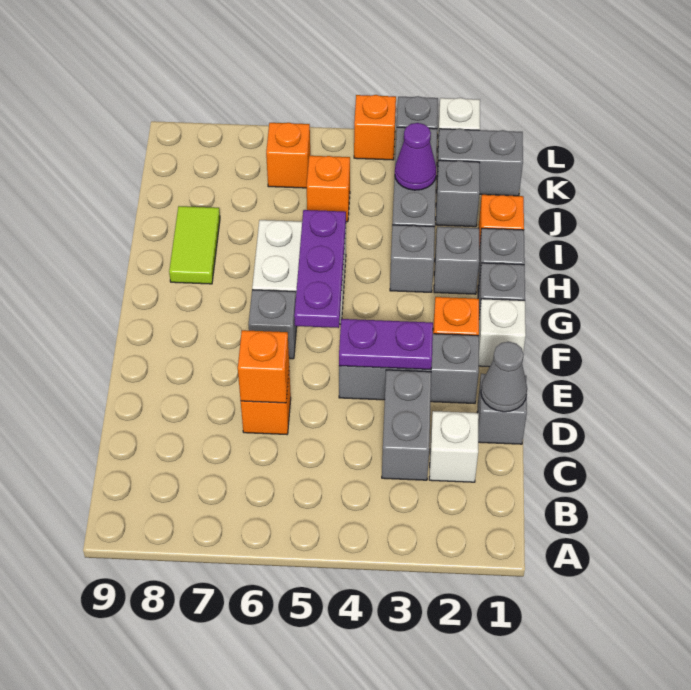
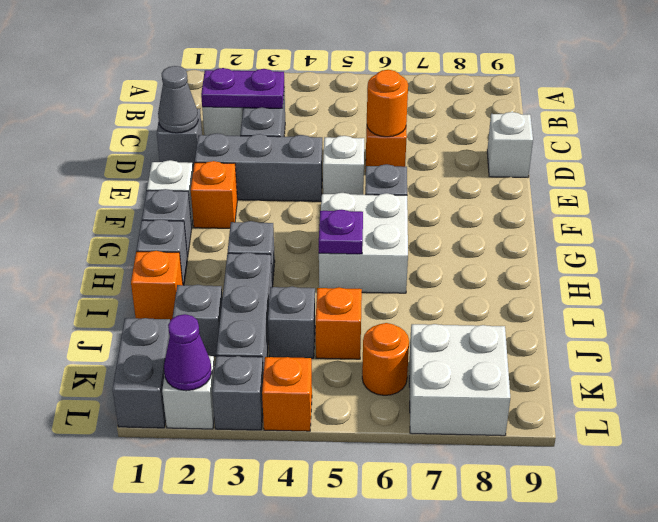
orange 1x1 brick [238,330,289,403] -> orange 1x1 round brick [367,70,408,137]
none -> white 1x1 brick [487,112,533,178]
purple 1x2 plate [339,319,433,370] -> purple 1x2 plate moved to [201,68,284,108]
none -> white 1x1 brick [323,136,364,195]
purple 1x3 plate [294,210,346,328] -> purple 1x1 plate [319,210,363,254]
grey 1x1 brick [434,227,479,294] -> grey 1x1 brick moved to [268,286,315,358]
lime 1x2 tile [169,206,220,284] -> none
purple 1x1 cone [395,123,436,190] -> purple 1x1 cone moved to [164,314,212,391]
grey 1x2 brick [436,129,523,196] -> grey 1x2 brick turned to [112,318,170,428]
orange 1x1 brick [266,123,310,188] -> orange 1x1 round brick [362,323,409,395]
none -> white 2x2 brick [409,324,510,436]

